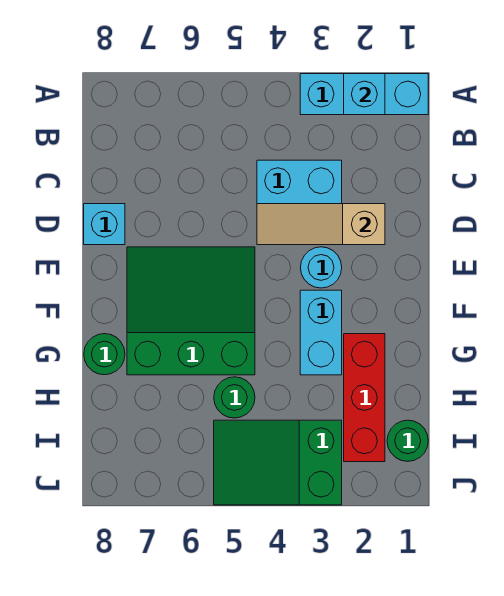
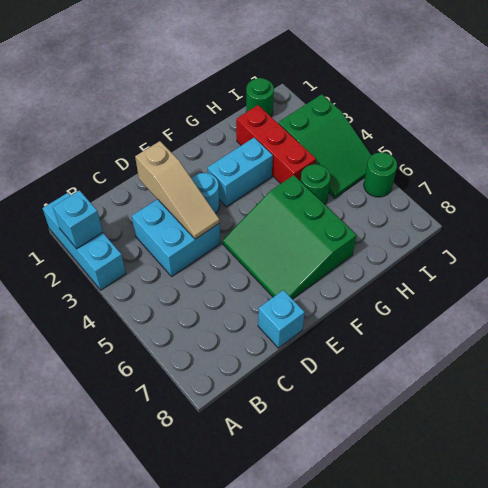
red 1x3 brick [344,334,385,462] -> red 1x3 brick turned to [236,105,316,184]
green 1x1 round brick [84,334,125,375] -> green 1x1 round brick moved to [364,152,397,197]

